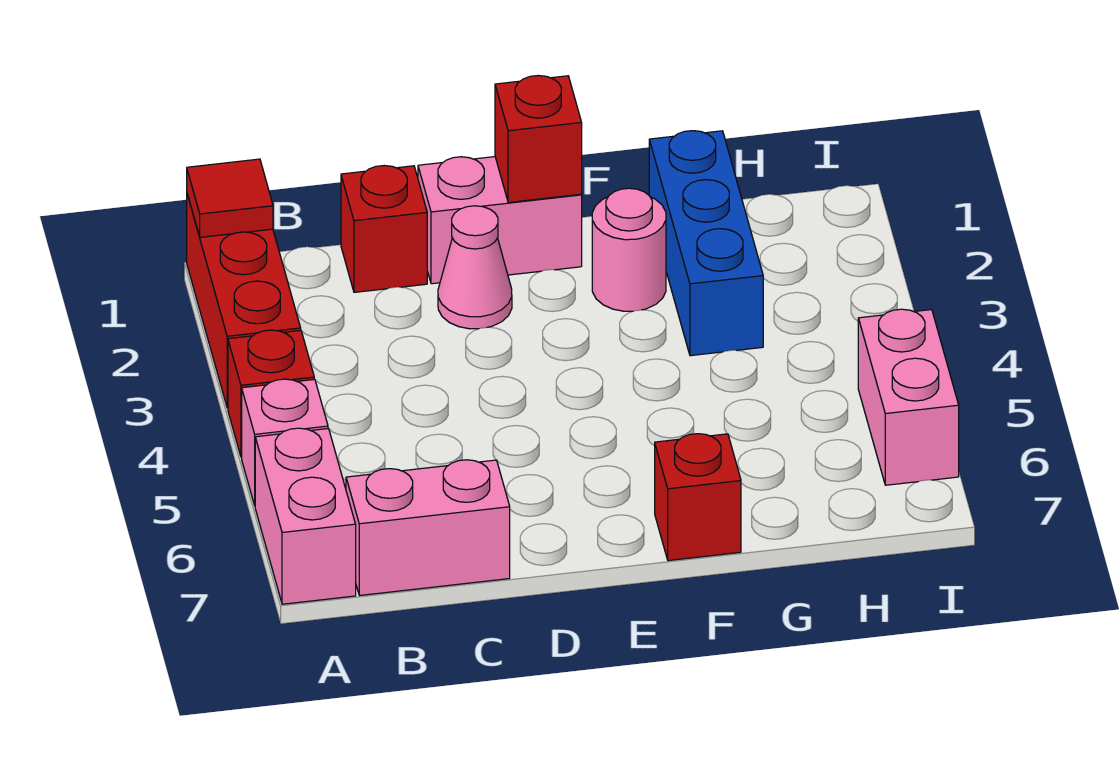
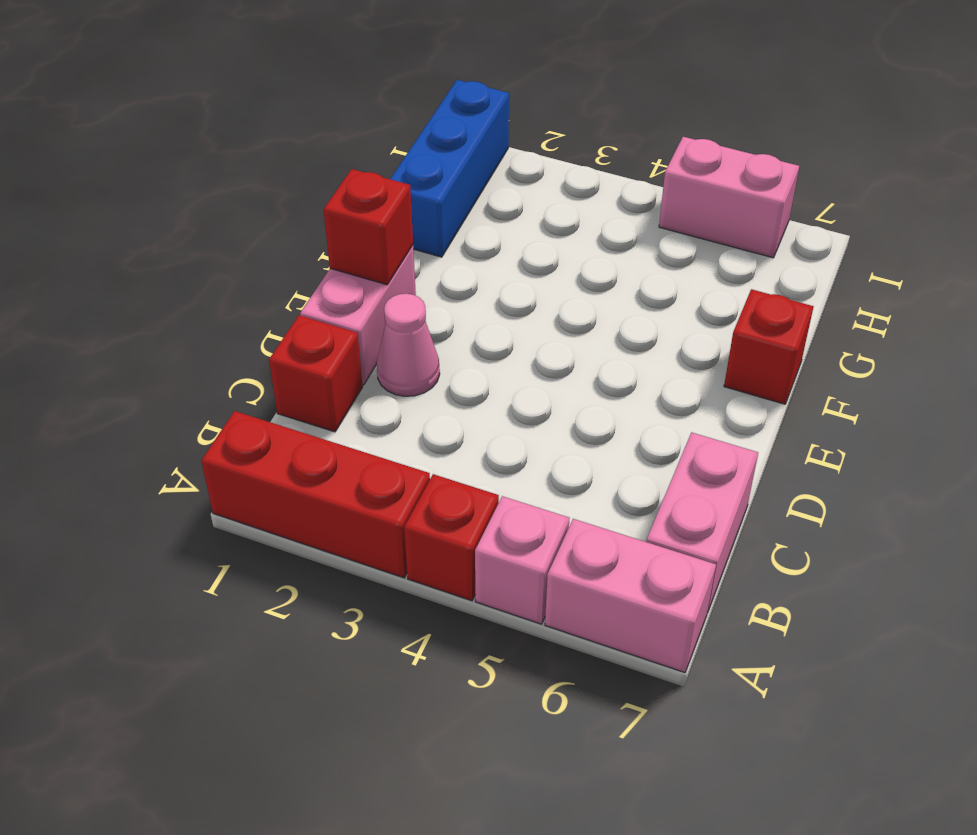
red 1x1 tile [187,159,273,237] -> none
pink 1x1 round brick [592,188,666,311] -> none
blue 1x3 brick [649,131,763,356] -> blue 1x3 brick turned to [390,80,509,257]

